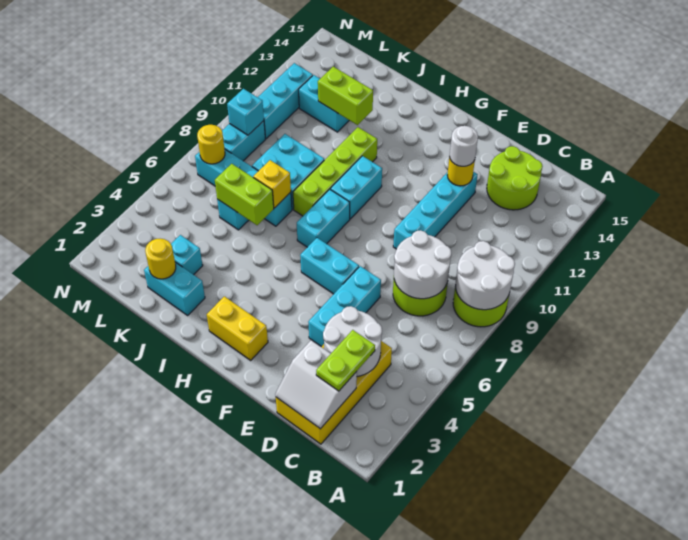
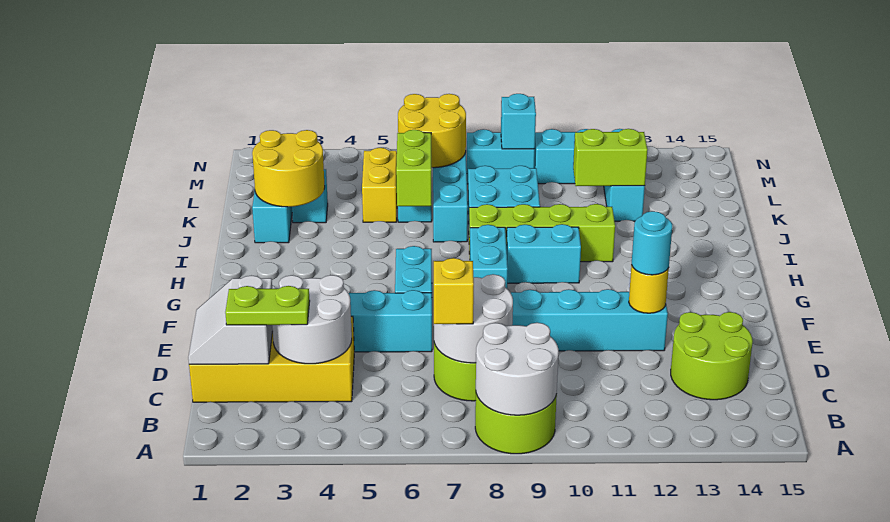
white 1x1 round brick [450,126,478,166] -> cyan 1x1 round brick [632,211,672,275]
yellow 1x2 brick [207,296,268,360] -> yellow 1x2 brick moved to [362,148,397,222]
cyan 1x2 brick [297,189,350,247] -> cyan 1x2 brick turned to [470,225,508,288]
yellow 1x1 brick [253,160,291,208] -> yellow 1x1 brick moved to [434,258,474,324]
lime 1x2 brick [318,67,373,125] -> lime 1x2 brick turned to [573,129,647,186]
yellow 1x1 round brick [145,239,176,279] -> yellow 2x2 round brick [252,130,325,207]
yellow 1x1 round brick [197,125,225,164] -> yellow 2x2 round brick [398,94,466,168]

